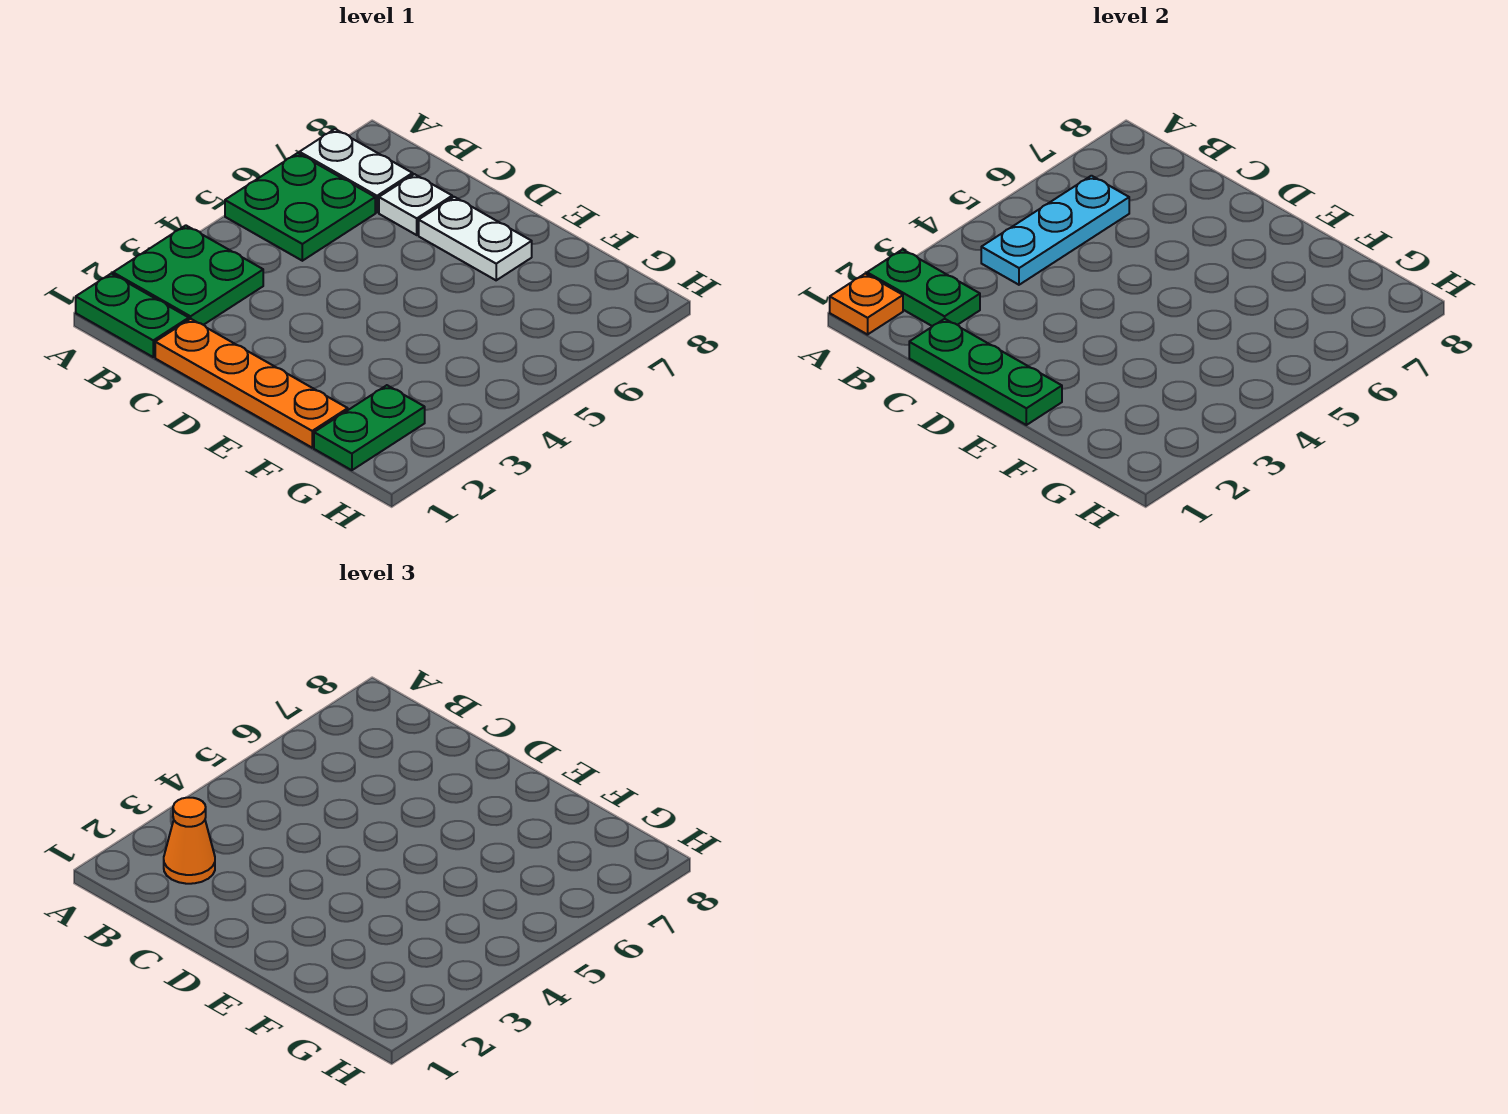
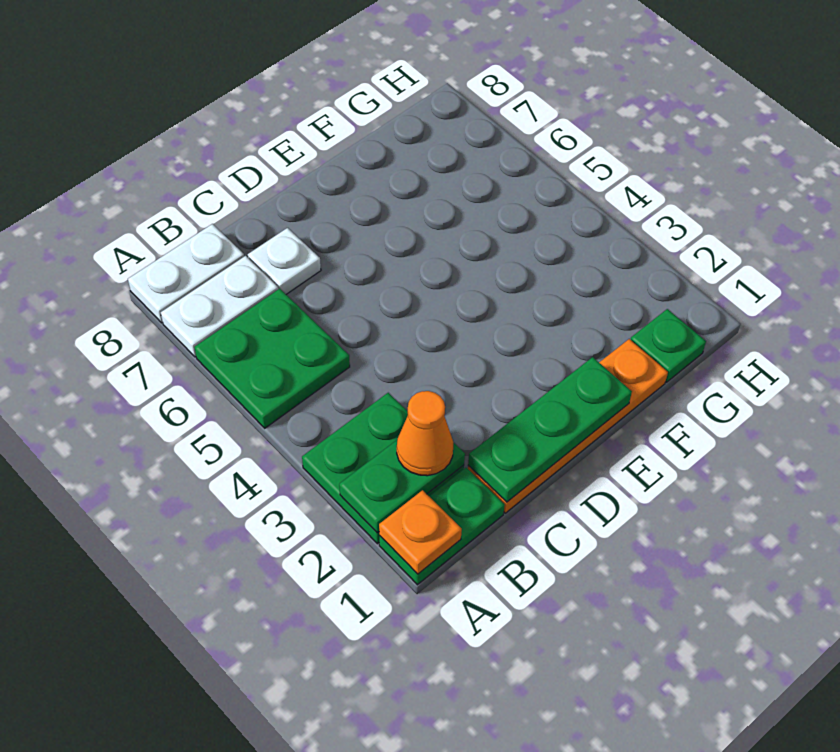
cyan 1x3 plate [981,176,1129,285] -> none
white 1x2 plate [419,197,532,280] -> white 1x2 plate moved to [128,224,244,323]
green 1x2 plate [314,385,425,470] -> green 1x1 plate [631,309,706,382]

